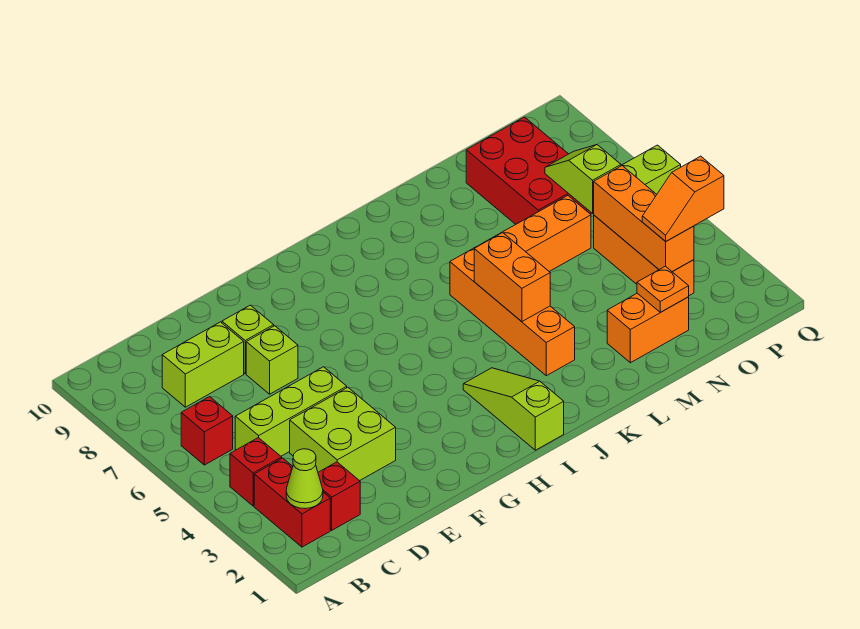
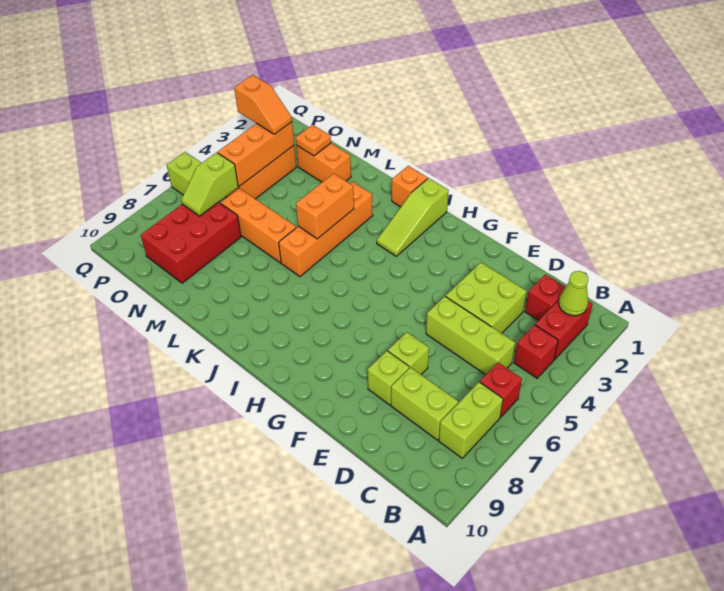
none -> lime 1x2 brick [439,382,503,458]
none -> orange 1x1 brick [392,166,428,207]

